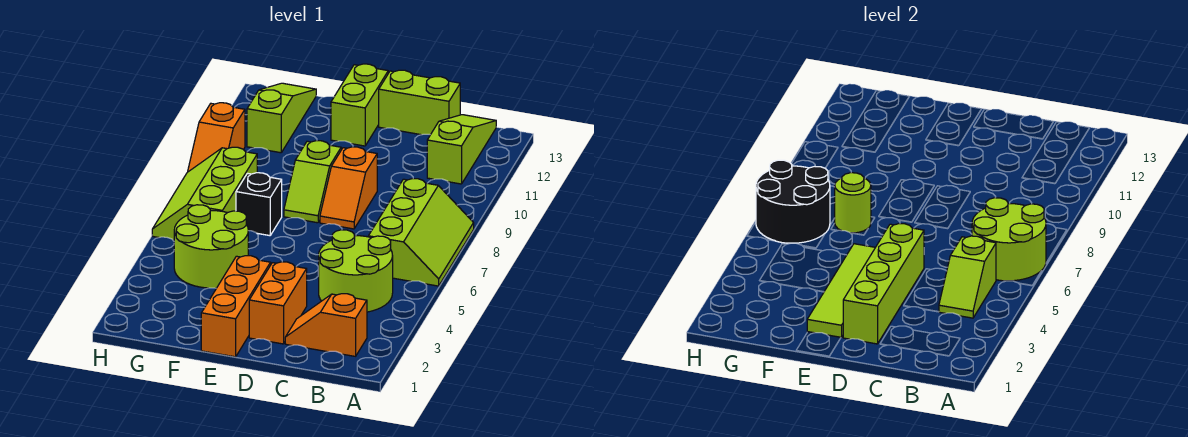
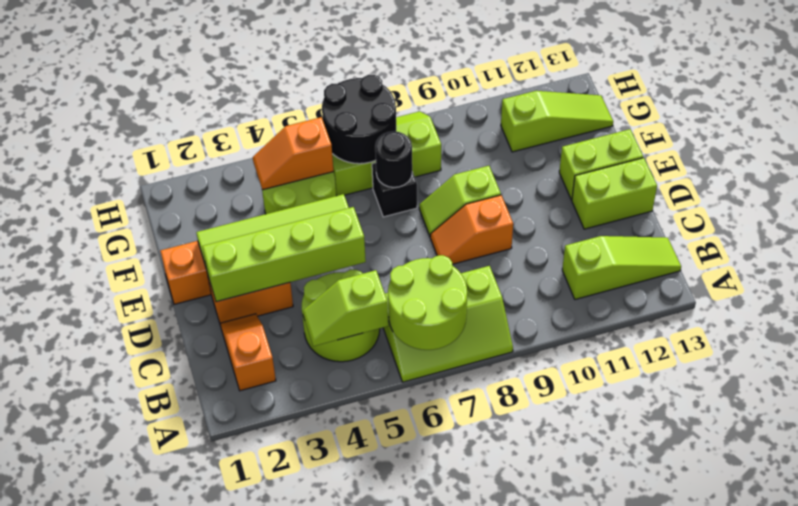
lime 1x2 brick [379,70,460,135] -> lime 1x2 brick turned to [572,158,657,229]
lime 1x1 round brick [834,173,871,233] -> black 1x1 round brick [375,131,412,187]
orange 1x2 slope [188,103,245,172] -> orange 1x2 slope moved to [253,117,334,190]

